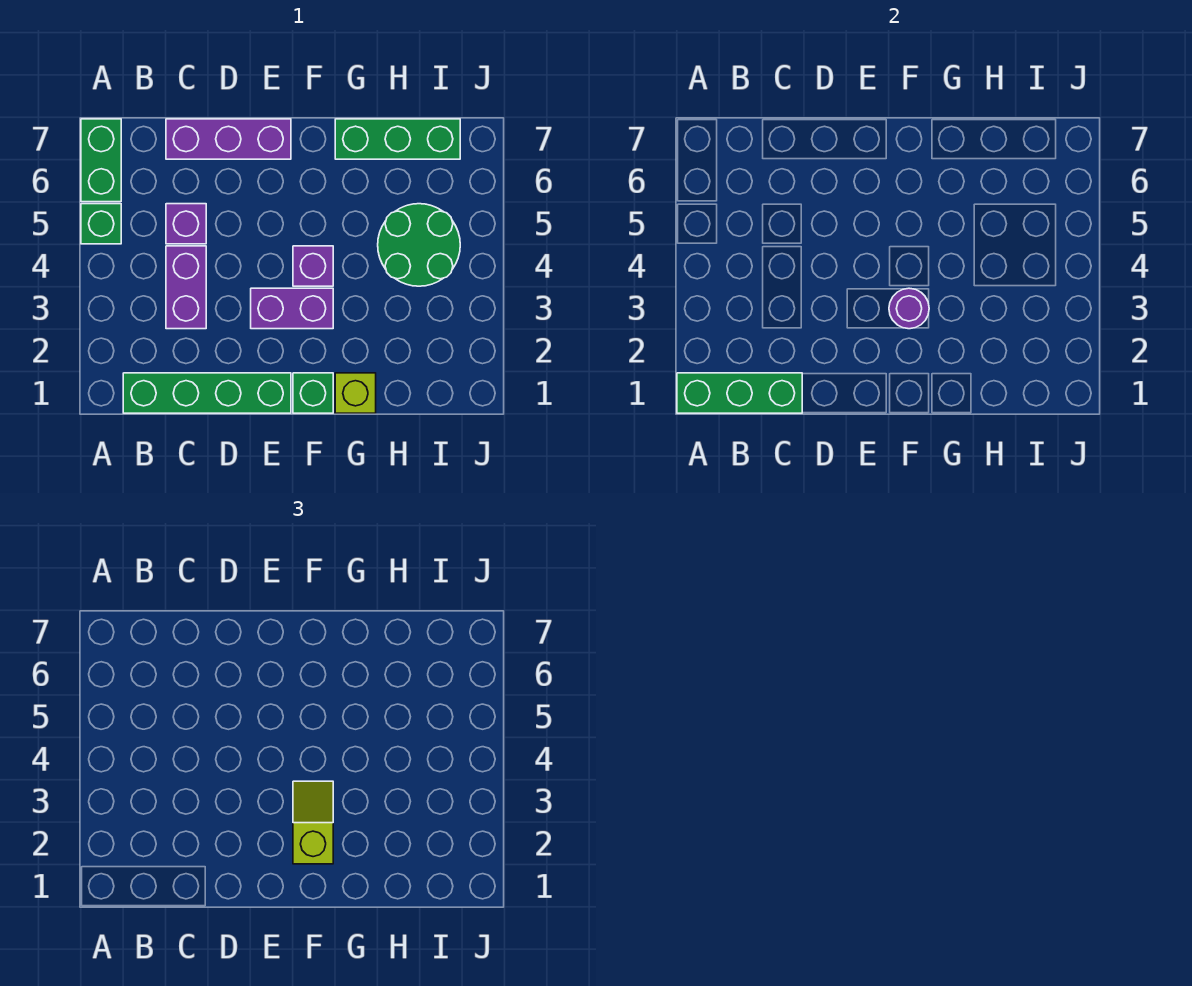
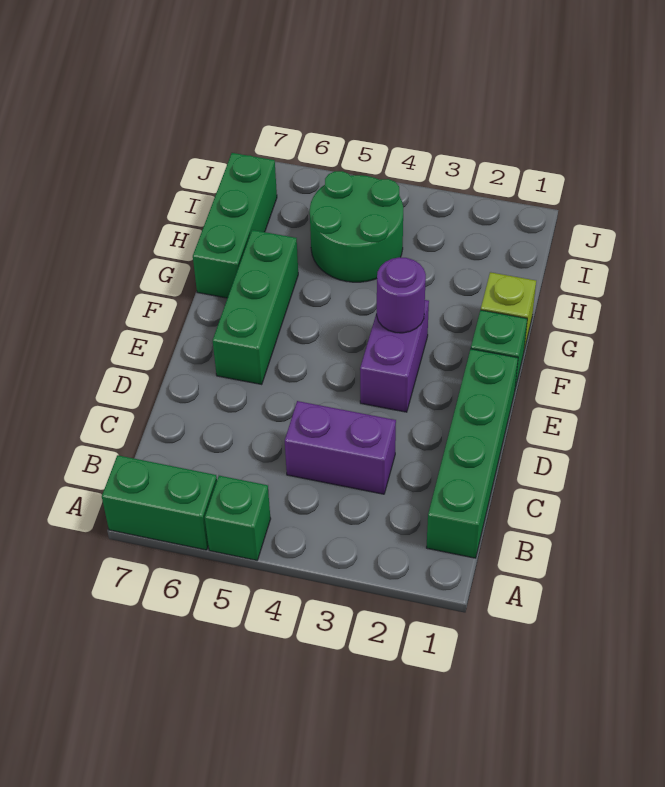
green 1x3 brick [677,373,802,413] -> green 1x3 brick moved to [213,230,298,384]
purple 1x1 brick [166,204,206,244] -> none
purple 1x3 brick [166,119,291,159] -> none
lime 1x2 slope [293,781,333,864] -> none
purple 1x1 brick [293,246,333,286] -> none

